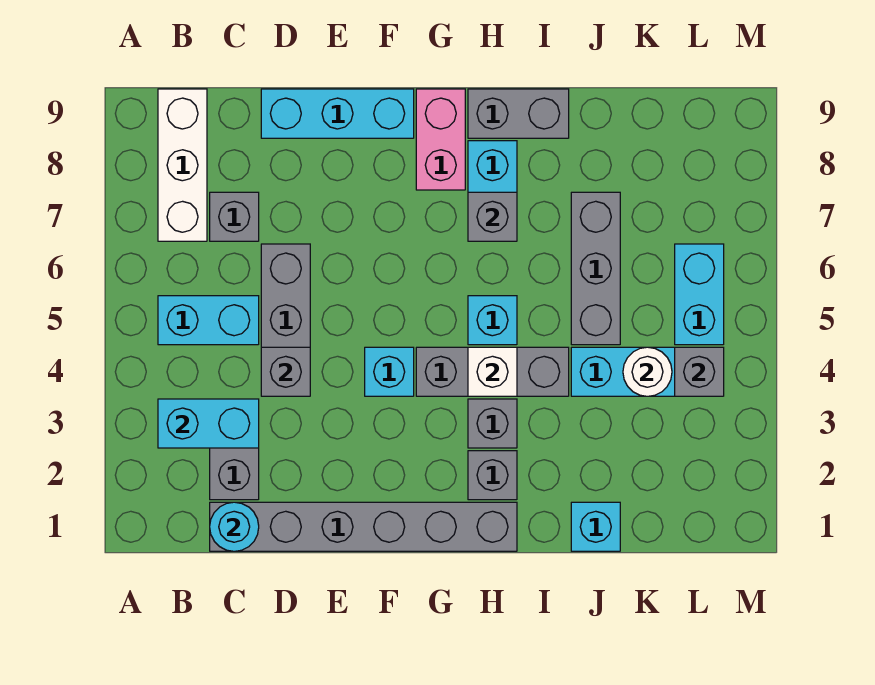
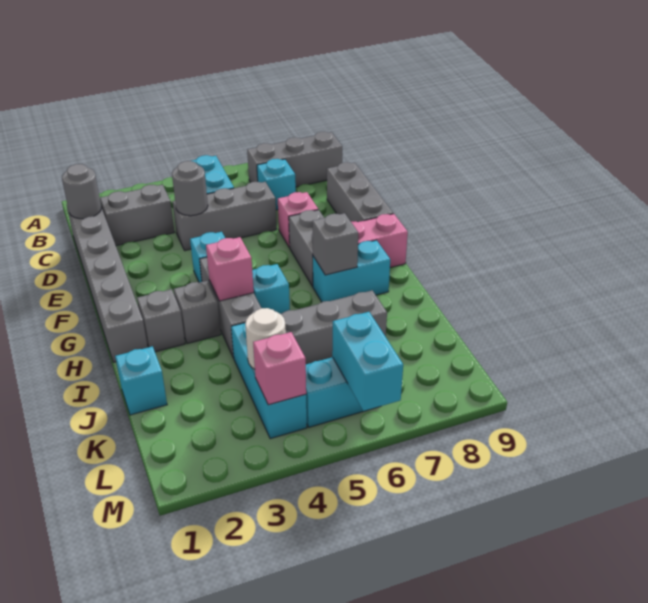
cyan 1x2 brick [158,399,259,448] -> cyan 1x2 brick moved to [332,312,403,411]
white 1x3 brick [158,89,207,241] -> grey 1x3 brick [247,132,342,187]
cyan 1x1 round brick [210,502,259,551] -> grey 1x1 round brick [62,164,101,219]
grey 1x1 brick [210,192,259,241] -> cyan 1x1 brick [257,159,296,210]
grey 1x1 brick [261,347,310,396] -> grey 1x1 round brick [172,161,208,216]
cyan 1x3 brick [261,89,414,138] -> grey 1x3 brick [327,162,393,222]
none -> pink 1x1 brick [278,192,318,247]
white 1x1 brick [468,347,517,396] -> pink 1x1 brick [206,237,254,301]
grey 1x2 brick [468,89,569,138] -> grey 1x2 brick moved to [289,210,324,287]
grey 1x1 brick [675,347,724,396] -> pink 1x1 brick [253,332,306,405]

